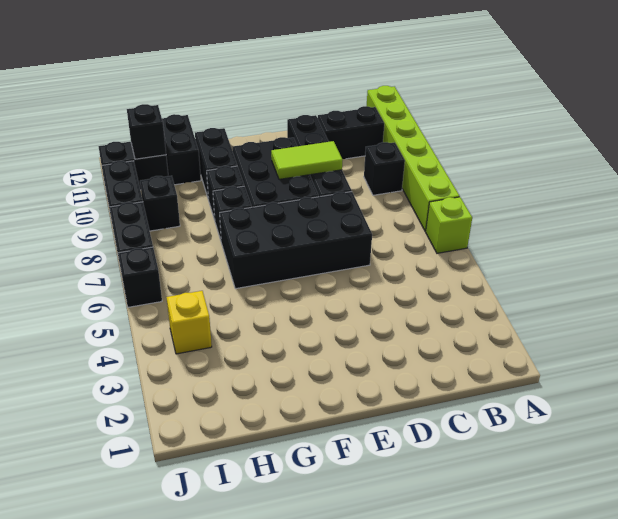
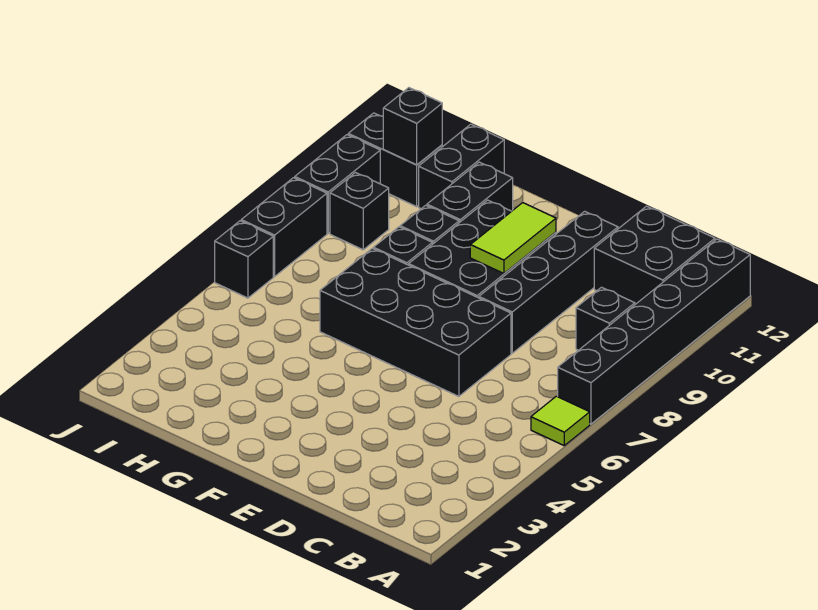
lime 1x1 brick [426,197,472,253] -> lime 1x1 tile [531,396,590,445]
lime 1x6 brick [367,86,460,231] -> black 1x6 brick [558,239,750,424]
black 1x2 brick [318,106,384,159] -> black 2x2 brick [594,206,715,304]
lime 1x2 tile [271,141,342,179] -> lime 1x2 tile turned to [470,203,556,273]
yellow 1x1 brick [166,291,212,354] -> none

